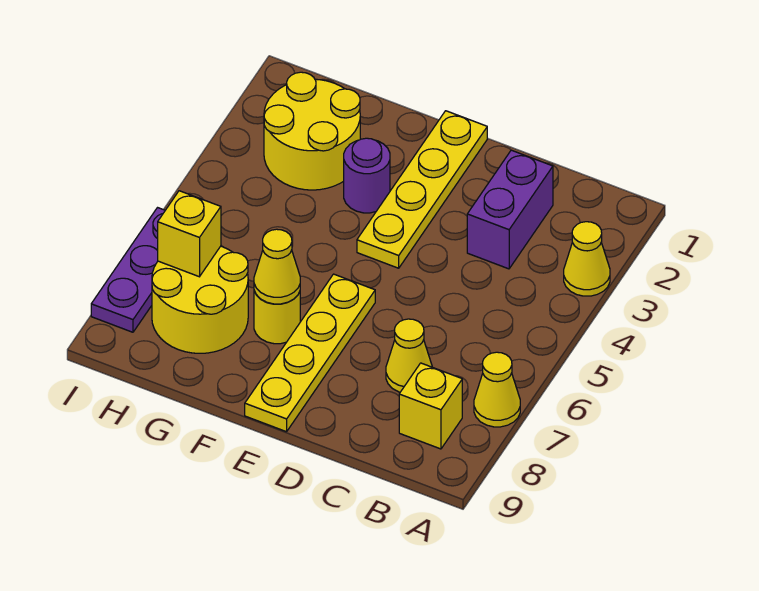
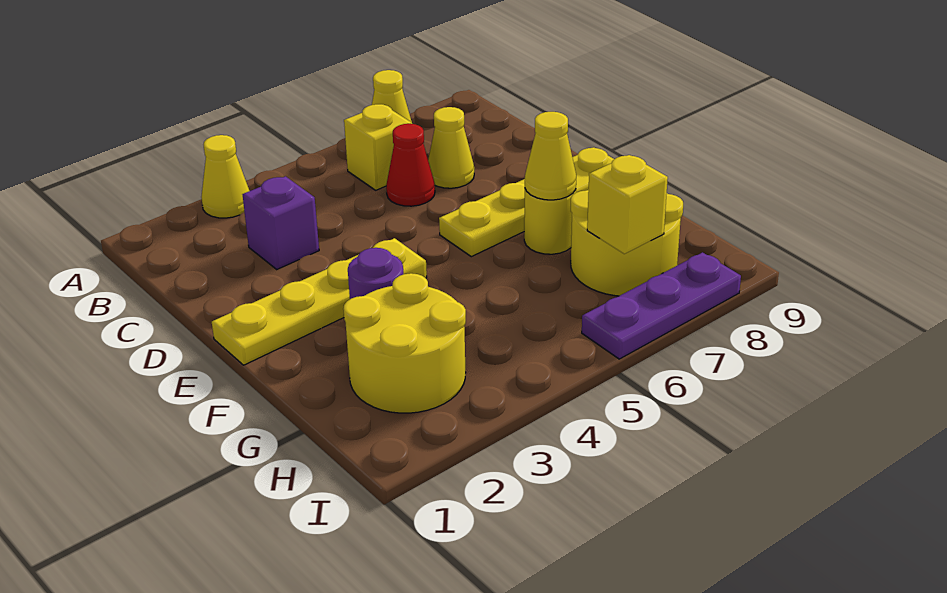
yellow 1x1 brick [399,363,462,449] -> yellow 1x1 brick moved to [344,104,412,190]
purple 1x2 brick [467,150,553,269] -> purple 1x1 brick [243,176,319,269]
none -> red 1x1 cone [386,124,435,206]

